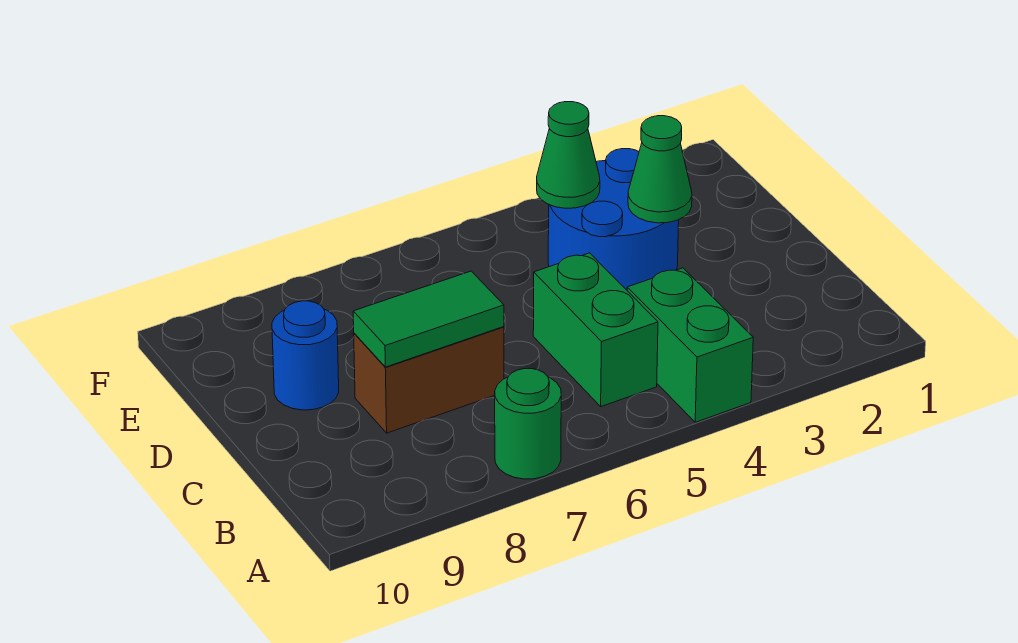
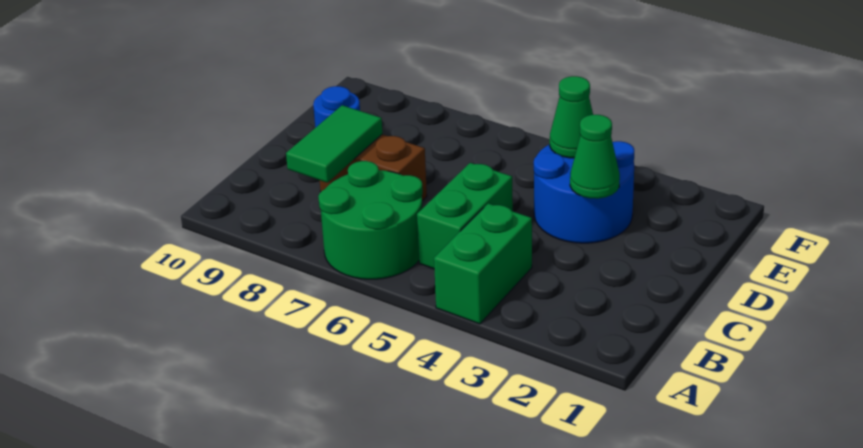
green 1x1 round brick [495,369,561,479] -> green 2x2 round brick [318,161,423,279]
green 1x2 tile [353,271,504,367] -> green 1x2 tile turned to [286,105,383,183]

